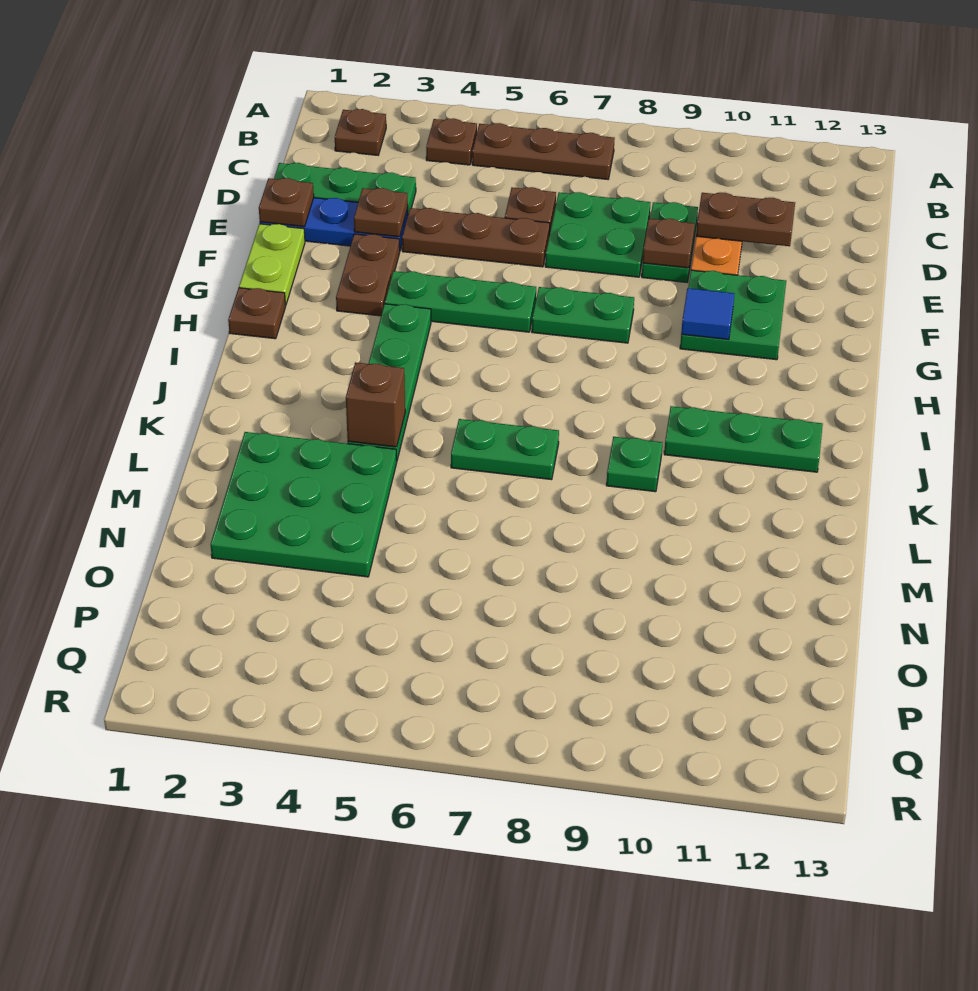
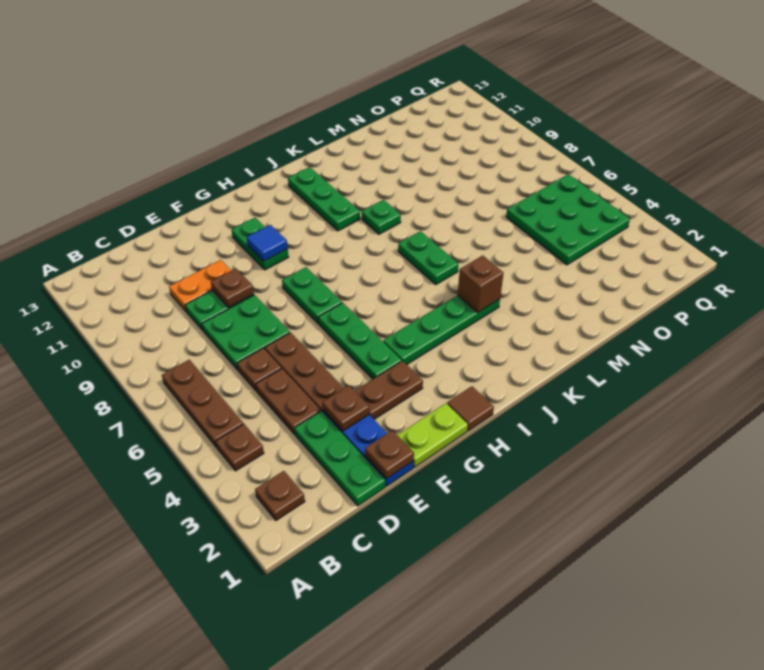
brown 1x2 plate [696,193,795,246] -> brown 1x2 plate moved to [256,368,321,434]
green 2x2 plate [680,270,786,360] -> green 1x2 plate [232,218,288,270]
brown 1x1 plate [228,288,286,339] -> brown 1x1 tile [447,386,494,431]
green 3x3 plate [210,432,397,577] -> green 3x3 plate moved to [506,174,630,265]

